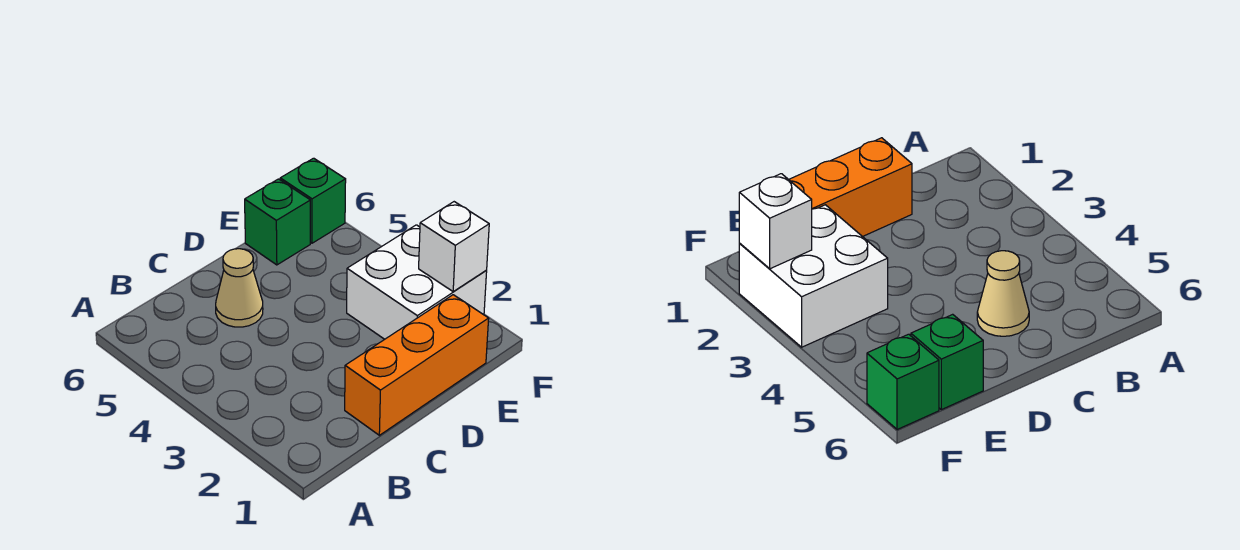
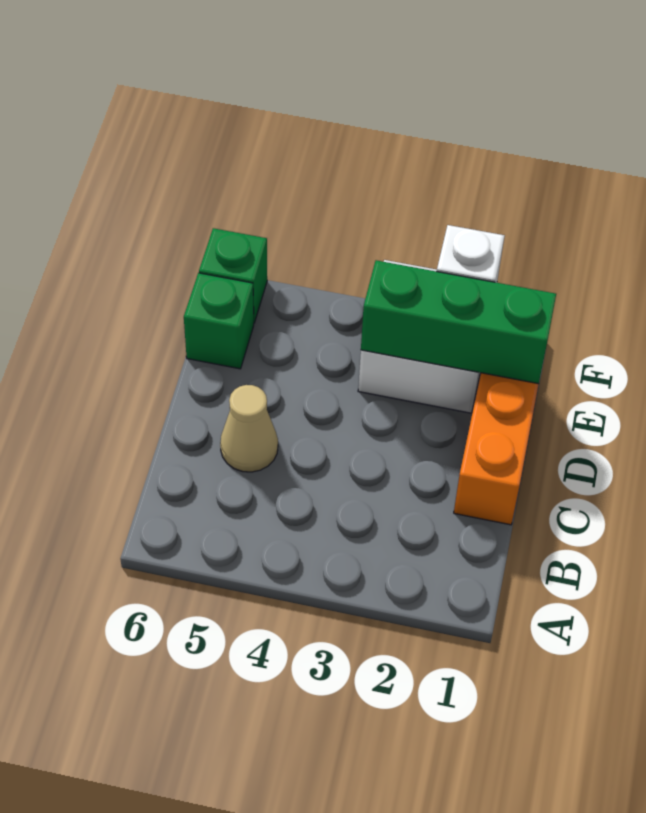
none -> green 1x3 brick [361,260,556,384]

